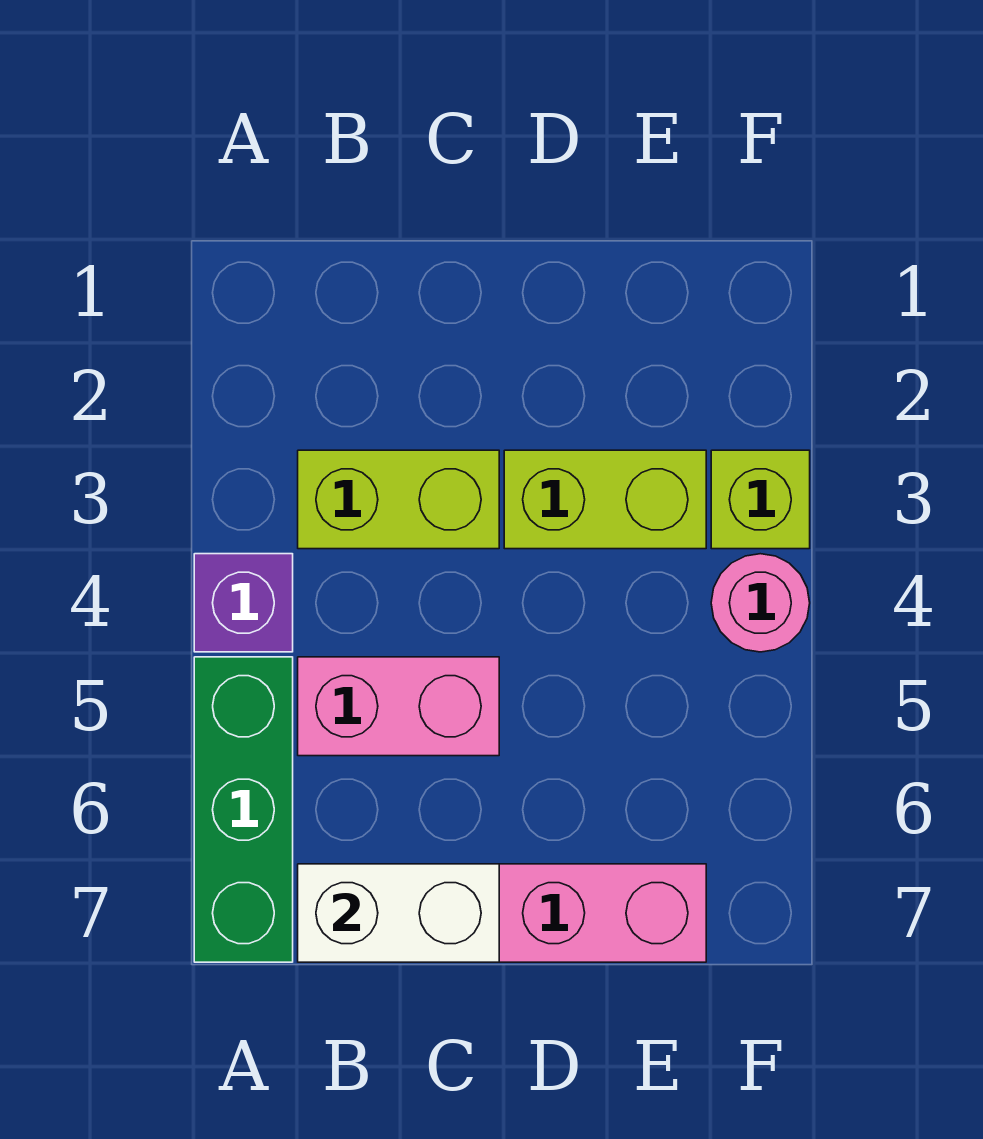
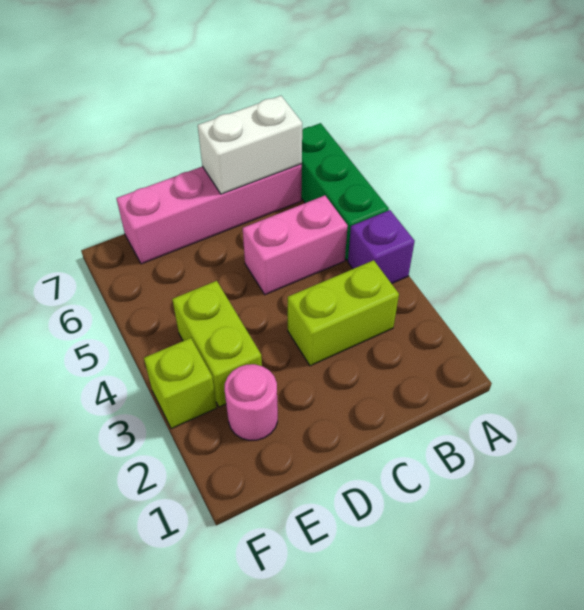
lime 1x2 brick [504,450,706,549] -> lime 1x2 brick turned to [172,281,262,407]
pink 1x1 round brick [711,554,810,652] -> pink 1x1 round brick moved to [225,364,278,440]

